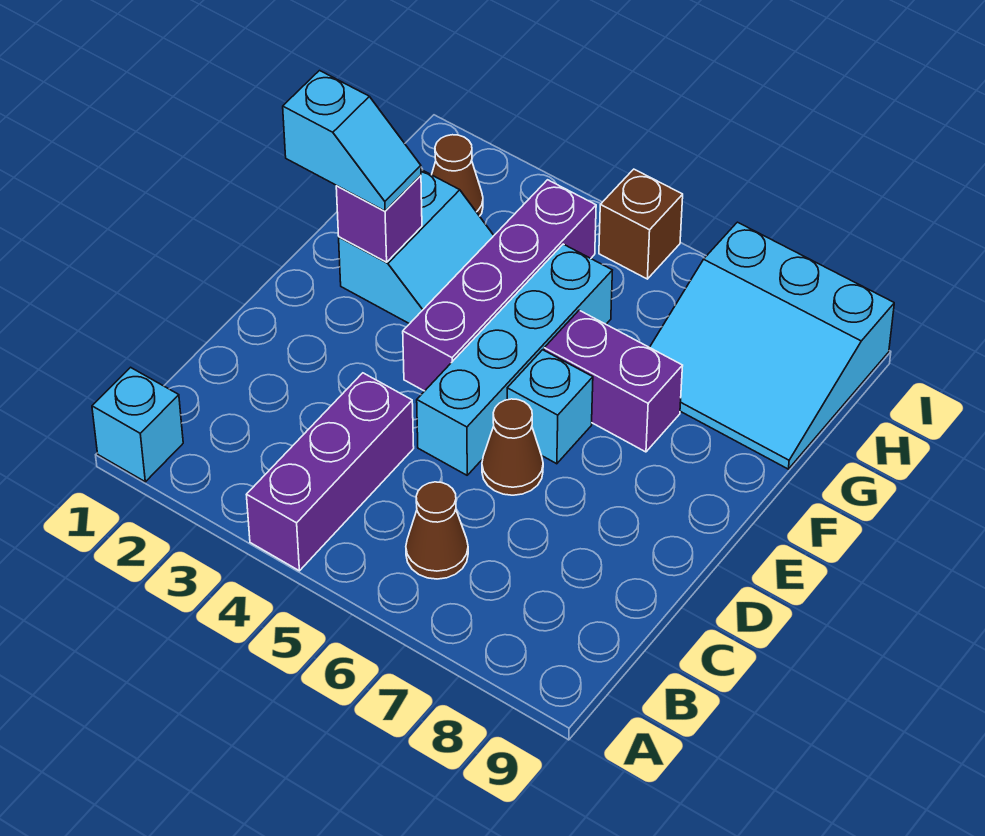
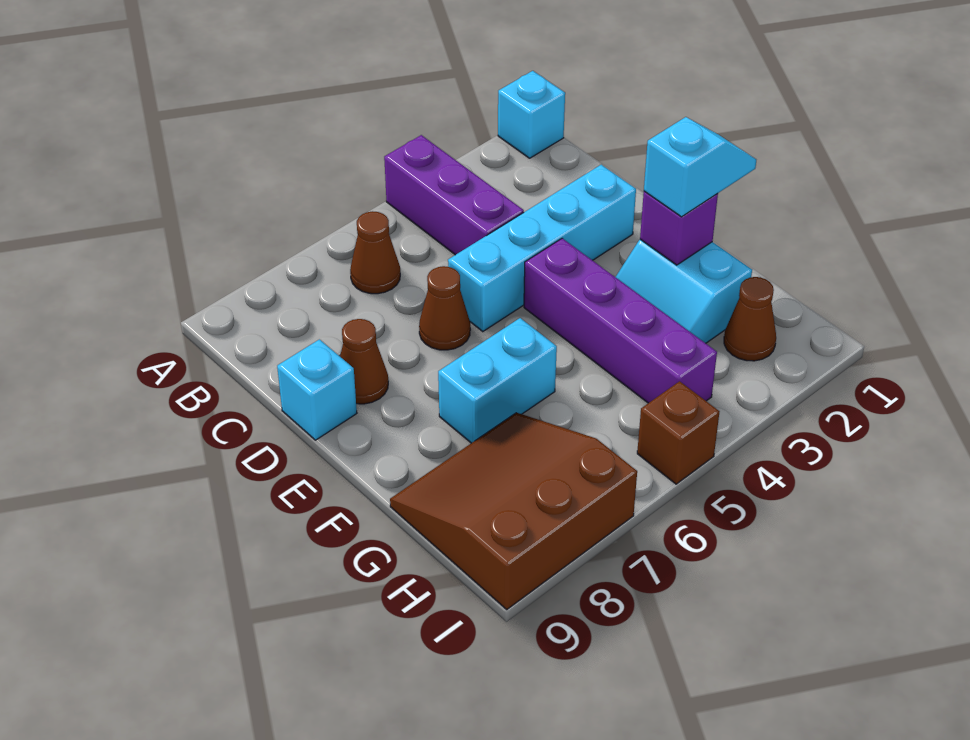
cyan 1x4 brick [417,244,612,475] -> cyan 1x4 brick turned to [448,165,636,332]
none -> brown 1x1 cone [340,319,388,404]
cyan 1x1 brick [507,350,593,464] -> cyan 1x1 brick moved to [277,339,357,440]
cyan 1x2 slope [283,71,421,211] -> cyan 1x2 slope turned to [644,117,756,217]
purple 1x2 brick [544,310,683,452] -> cyan 1x2 brick [438,318,557,443]
cyan 3x3 slope [650,222,894,469] -> brown 3x3 slope [390,413,637,609]

